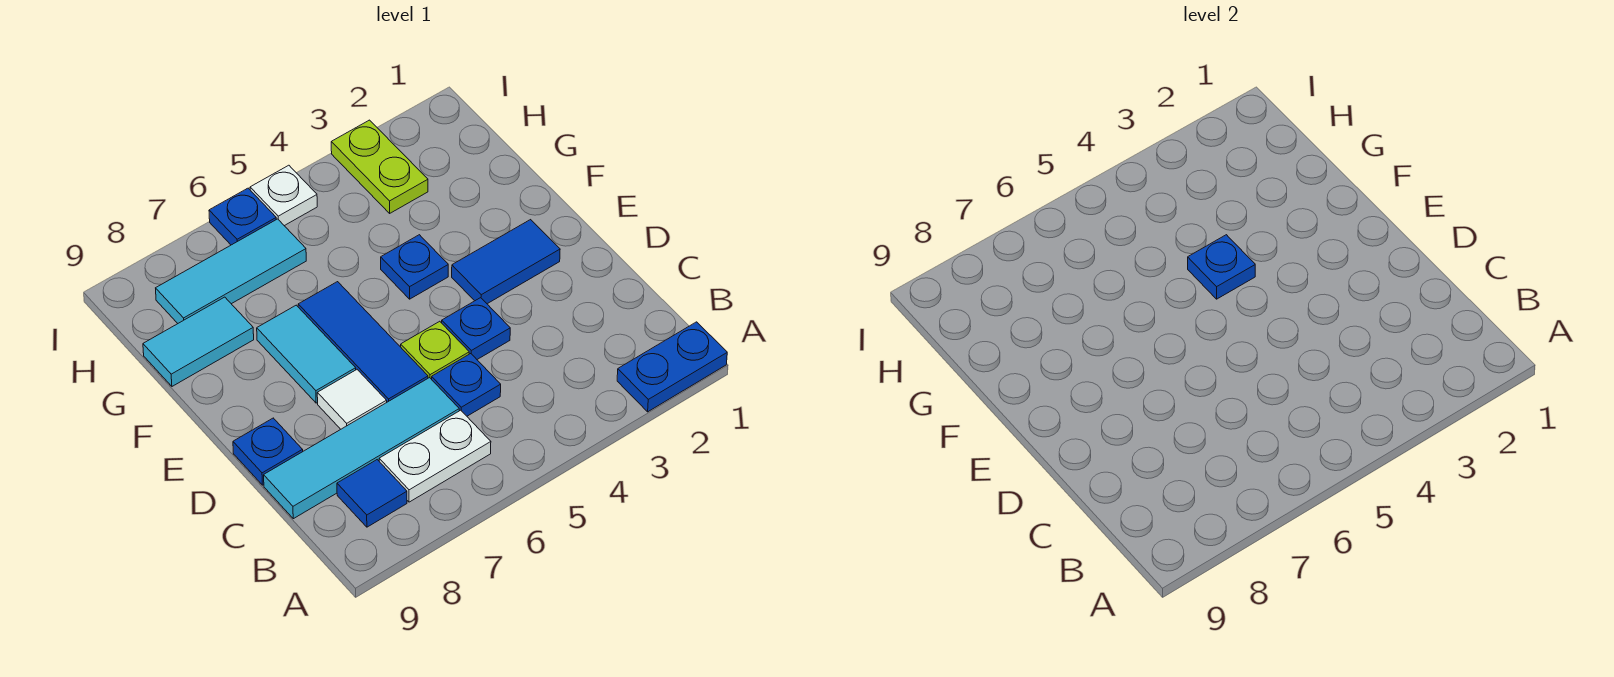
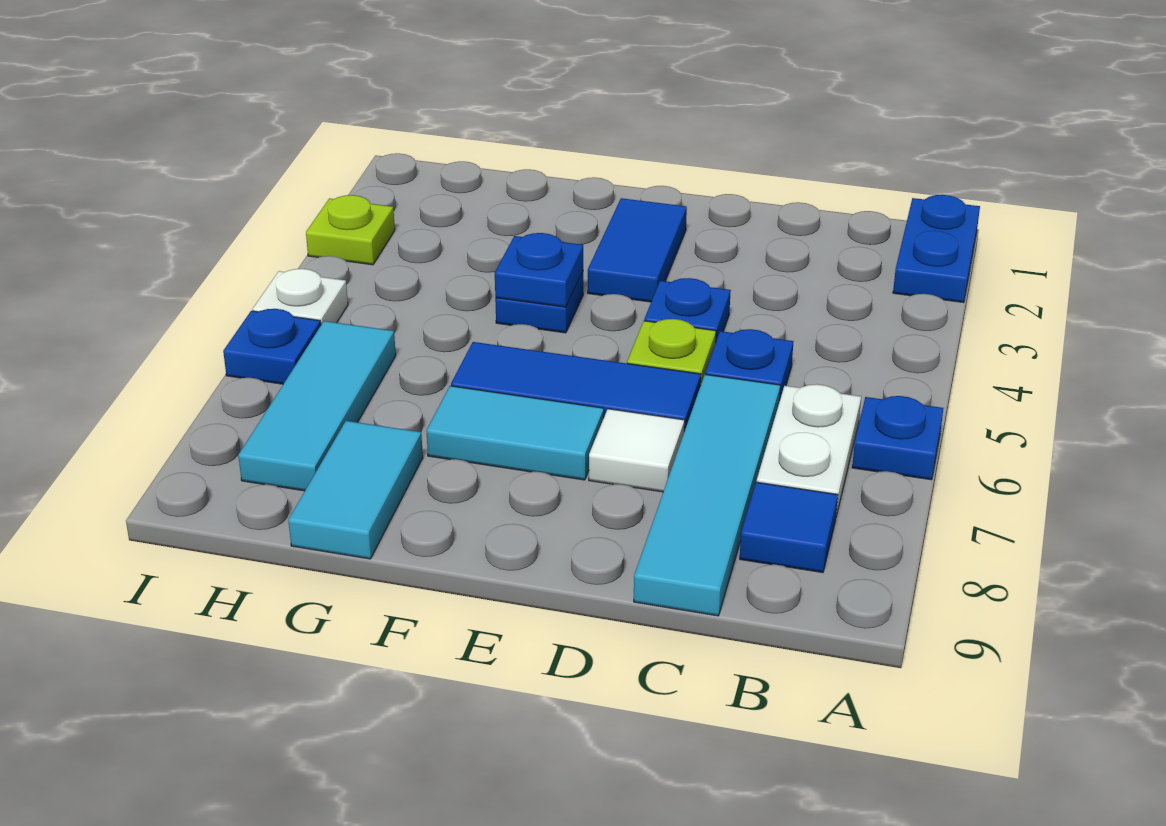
blue 1x1 plate [233,418,303,485] -> blue 1x1 plate moved to [852,396,943,480]
lime 1x2 plate [331,120,428,213] -> lime 1x1 plate [306,195,395,265]

